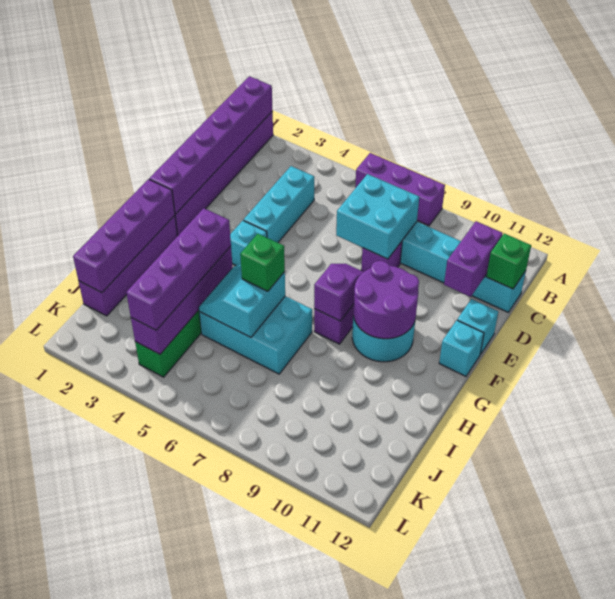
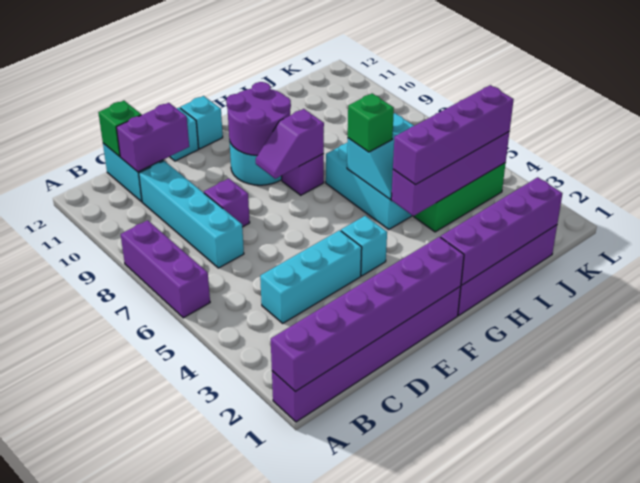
cyan 2x2 brick [336,174,419,259] -> none

